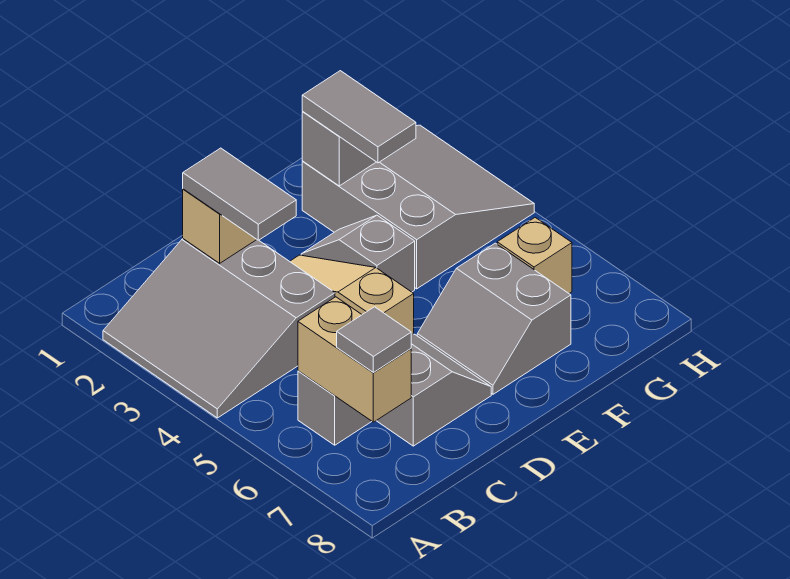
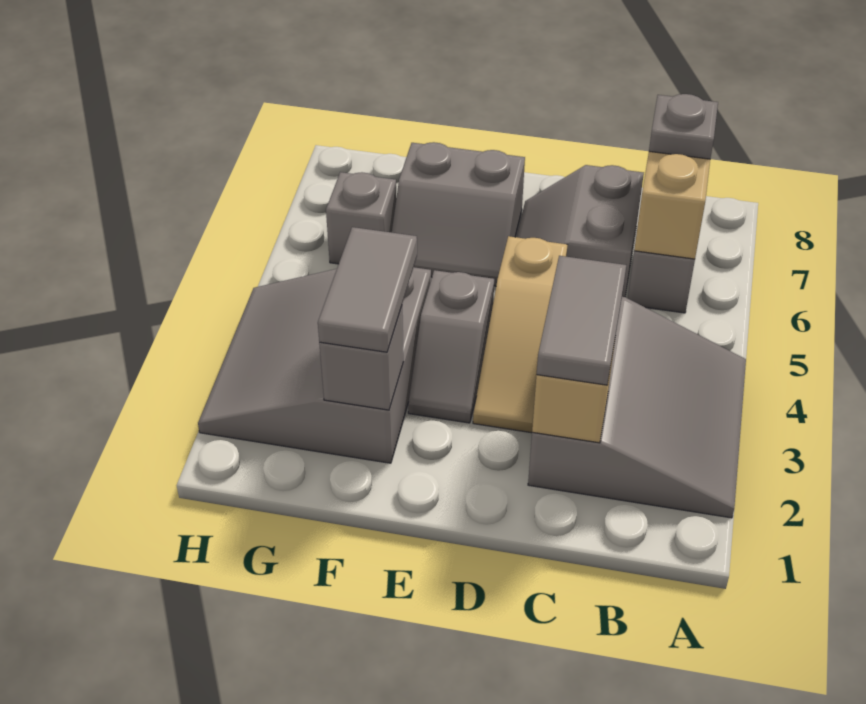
grey 1x1 tile [337,307,411,372] -> grey 1x1 plate [649,94,718,159]
grey 2x2 slope [417,243,571,394] -> grey 2x2 slope turned to [392,142,525,286]
tan 1x1 brick [497,218,572,293] -> grey 1x1 brick [326,172,396,264]

